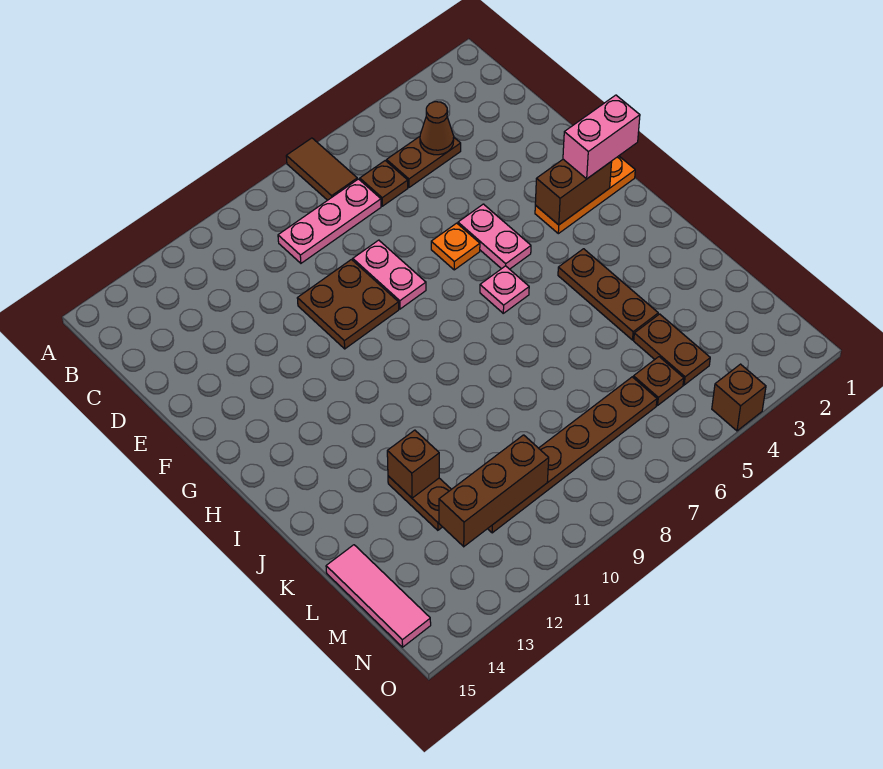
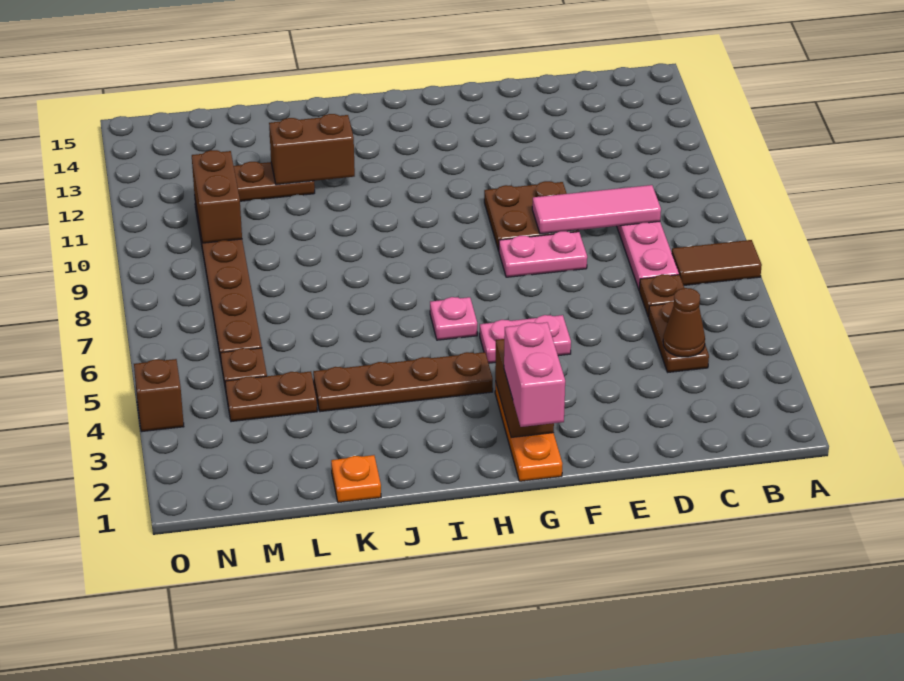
orange 1x1 plate [431,223,480,270] -> orange 1x1 plate moved to [331,455,381,503]
brown 1x3 plate [558,249,658,340] -> brown 1x4 plate [313,352,493,412]
brown 1x1 brick [387,430,439,498] -> brown 1x2 brick [269,114,355,185]
pink 1x3 tile [326,545,431,647] -> pink 1x3 tile moved to [532,185,661,234]
brown 1x3 brick [439,435,549,547] -> brown 1x2 brick [192,150,242,243]

